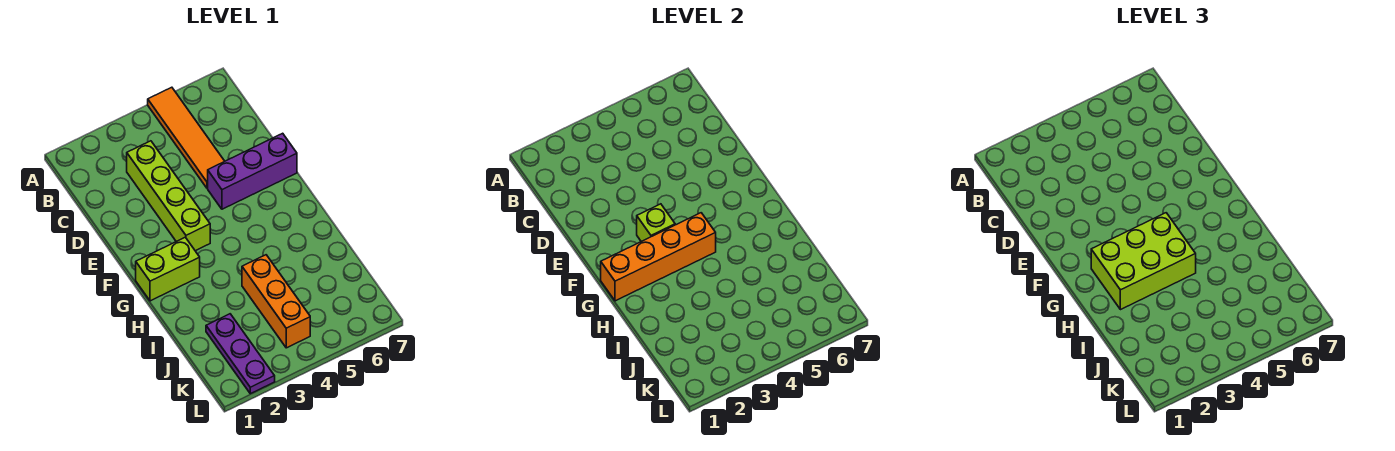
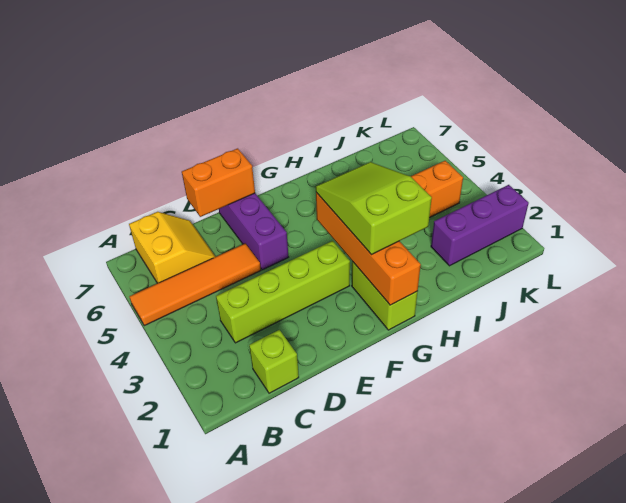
none -> yellow 2x2 slope [129,212,215,283]
none -> orange 1x2 brick [182,148,255,217]
lime 1x1 brick [637,204,675,242] -> lime 1x1 brick moved to [249,330,299,393]
lime 2x3 brick [1091,213,1196,310] -> lime 2x3 slope [316,162,432,255]
purple 1x3 plate [206,314,275,394] -> purple 1x3 brick [431,185,529,266]

